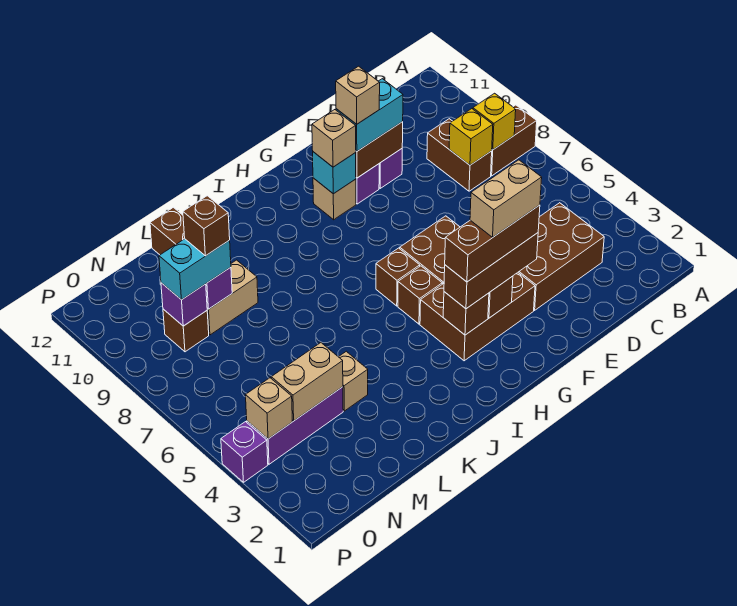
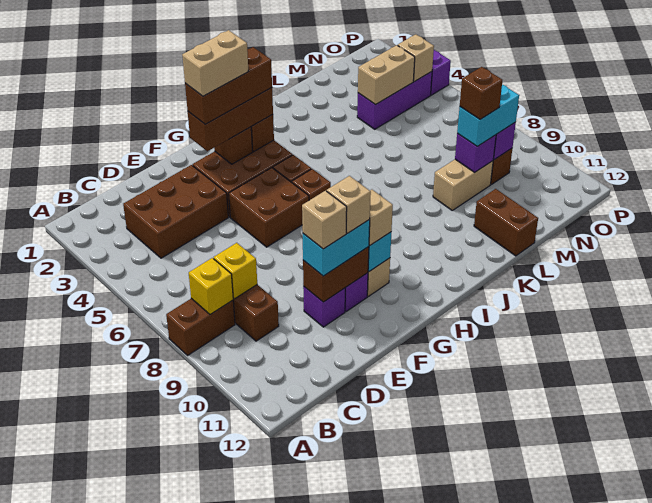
tan 1x1 brick [339,351,368,411] -> tan 1x1 brick moved to [302,191,347,249]

